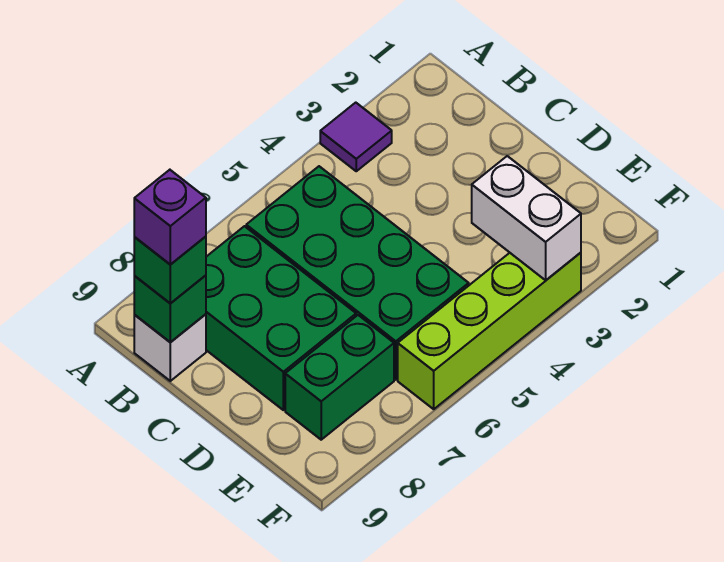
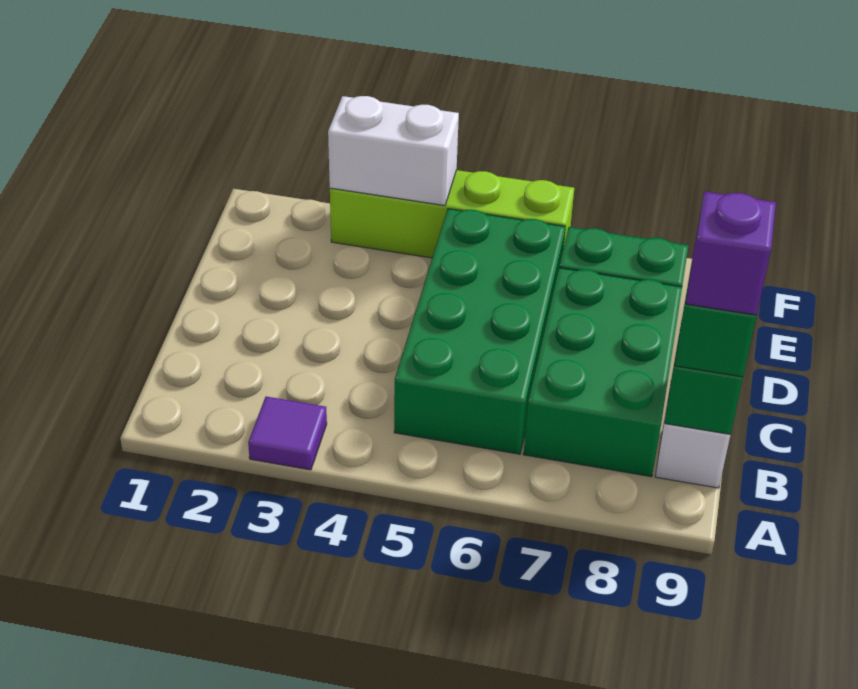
white 1x2 brick [472,156,581,280] -> white 1x2 brick turned to [328,96,459,206]

